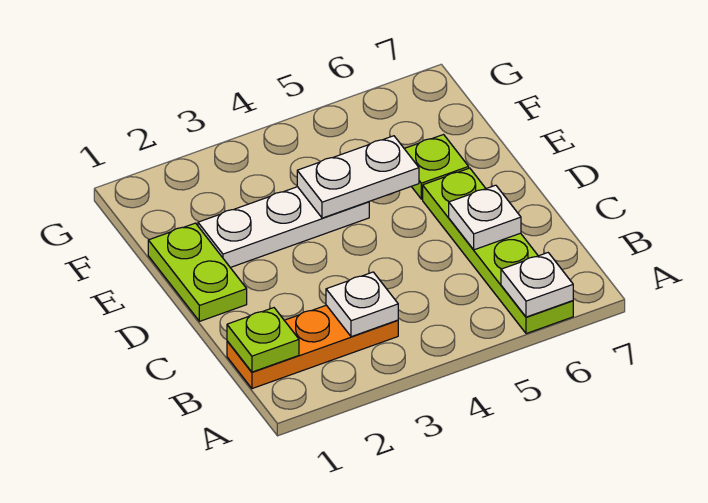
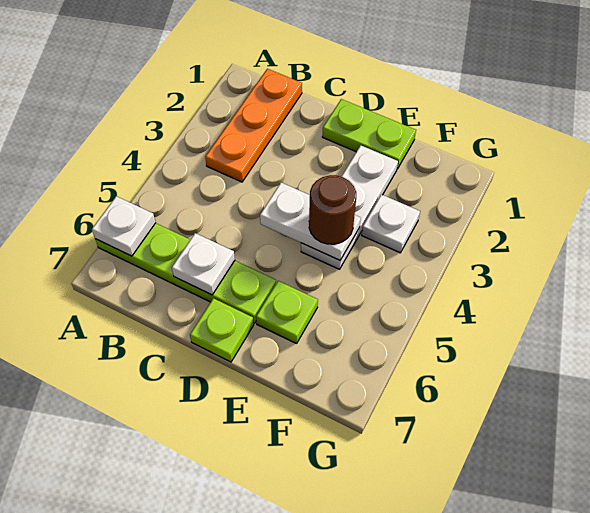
lime 1x1 plate [227,308,299,372] -> lime 1x1 plate moved to [190,298,254,362]
white 1x1 plate [326,272,398,337] -> white 1x1 plate moved to [362,195,420,253]
white 1x2 plate [297,136,419,218] -> white 1x2 plate turned to [260,183,361,260]
none -> brown 1x1 round brick [309,175,356,244]

